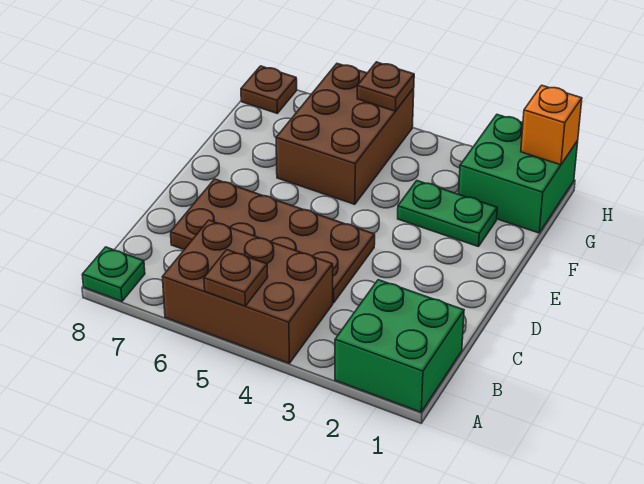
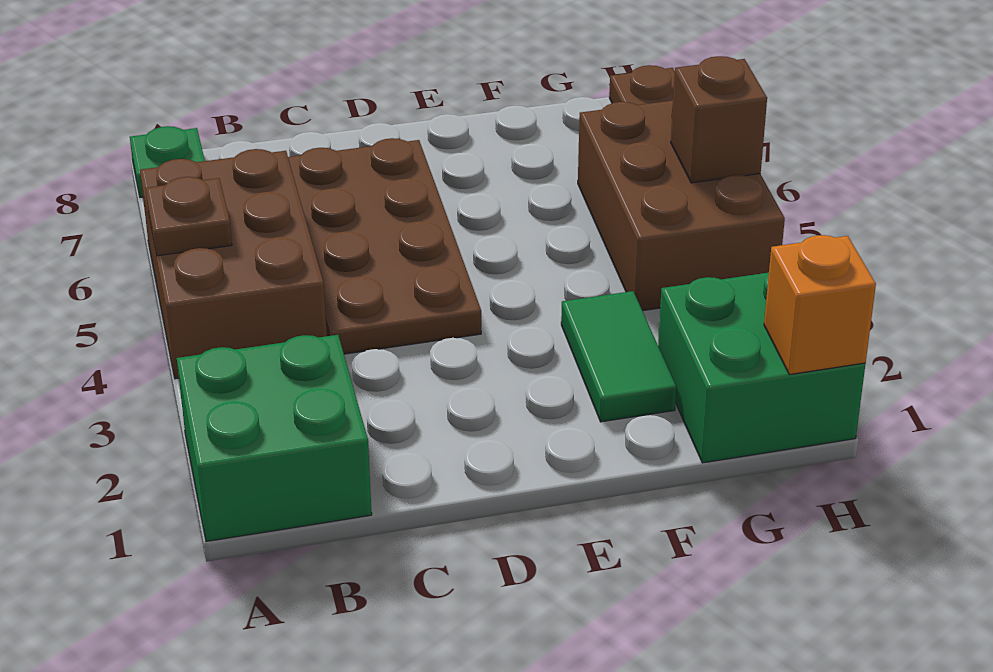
green 1x2 plate [398,181,497,247] -> green 1x2 tile [561,291,676,422]
brown 2x3 brick [276,64,414,204] -> brown 2x3 brick turned to [578,101,785,311]
brown 1x1 plate [357,62,414,111] -> brown 1x1 brick [671,56,767,183]

